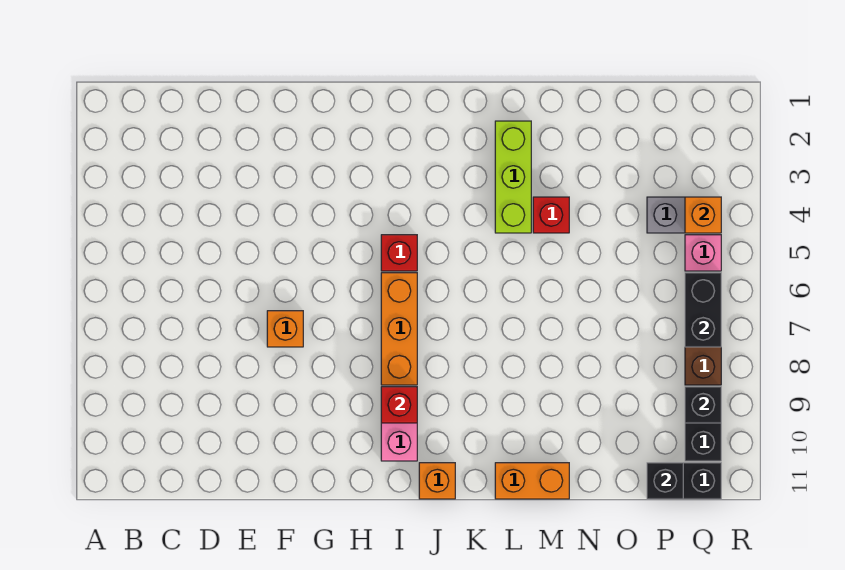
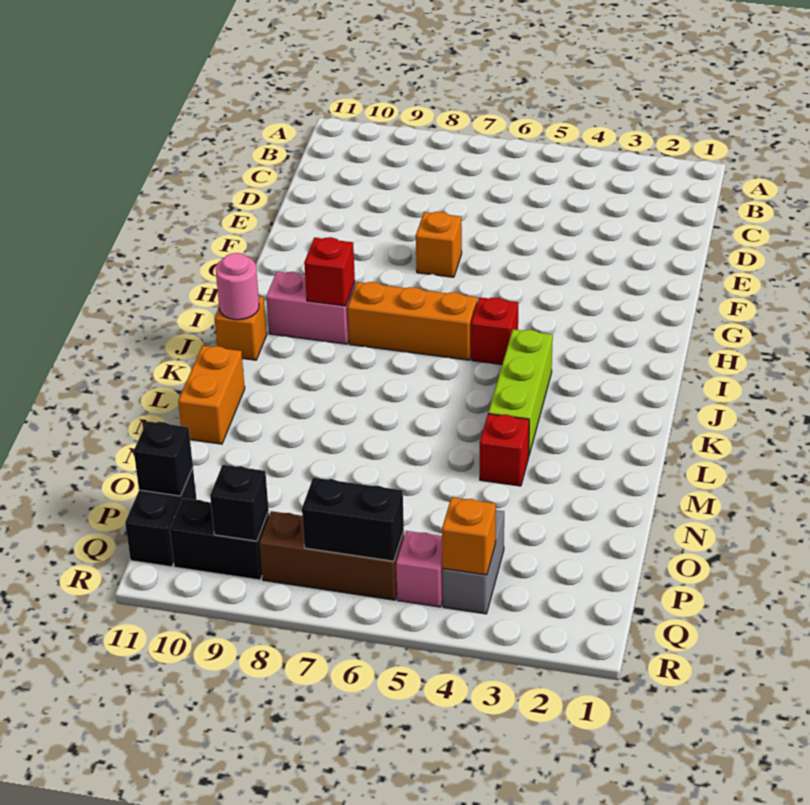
none -> pink 1x1 round brick [216,253,259,320]
lime 1x3 brick [495,121,531,233] -> lime 1x3 brick turned to [488,329,553,455]

